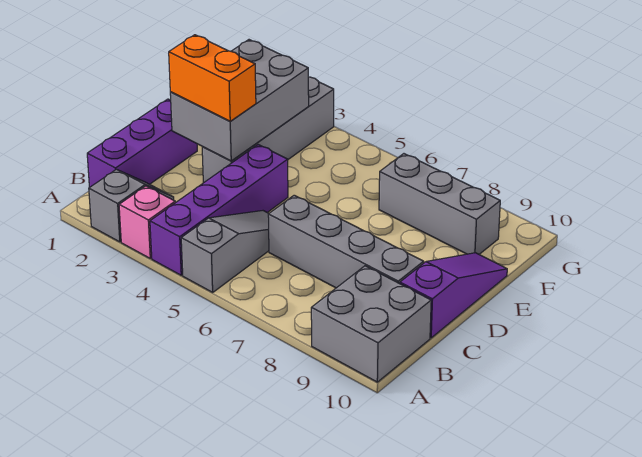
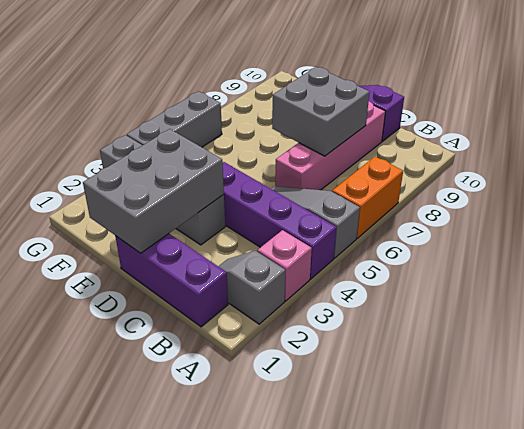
grey 2x2 brick [311,266,431,382] -> grey 2x2 brick moved to [272,67,370,156]
grey 1x4 brick [268,195,424,288] -> pink 1x4 brick [275,101,386,190]
grey 2x3 brick [170,40,309,161] -> grey 2x3 brick turned to [83,129,224,253]
orange 1x2 brick [169,35,256,121] -> orange 1x2 brick moved to [332,157,403,238]
grey 1x3 brick [379,154,500,254] -> grey 1x3 brick moved to [127,91,222,147]

